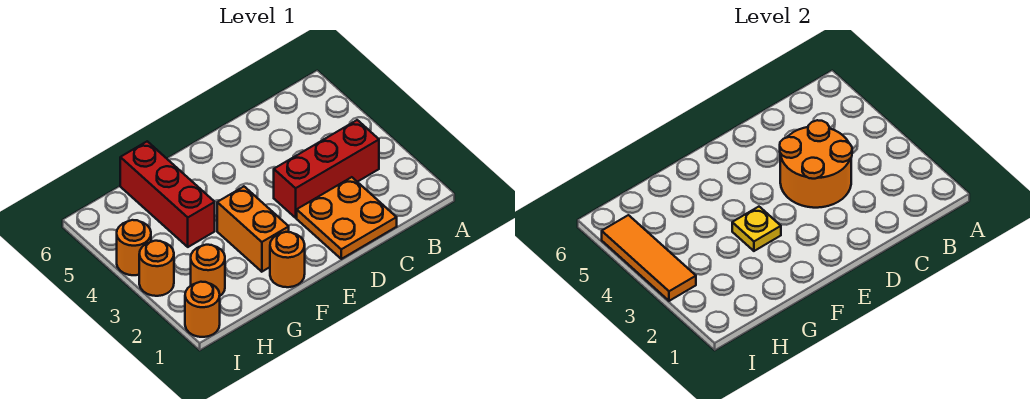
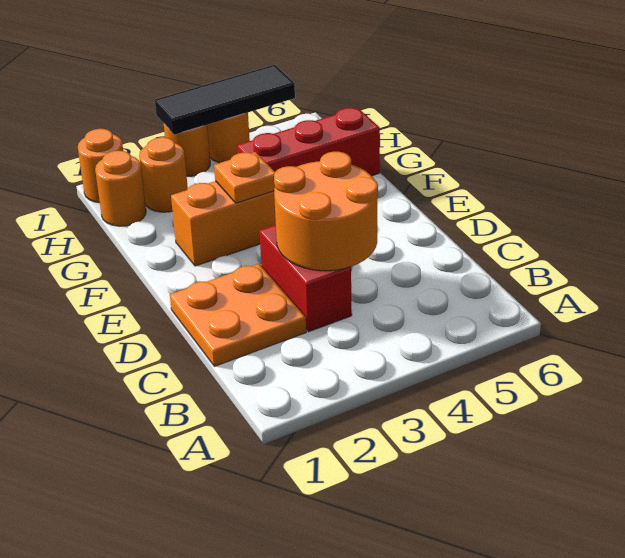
red 1x3 brick [274,120,379,218] -> red 1x2 brick [259,225,352,332]
orange 1x1 round brick [270,232,305,287] -> orange 1x1 round brick moved to [95,151,146,226]
yellow 1x1 plate [732,207,781,251] -> orange 1x1 plate [214,152,275,203]
orange 1x3 tile [602,215,696,301] -> black 1x3 tile [155,65,295,135]

